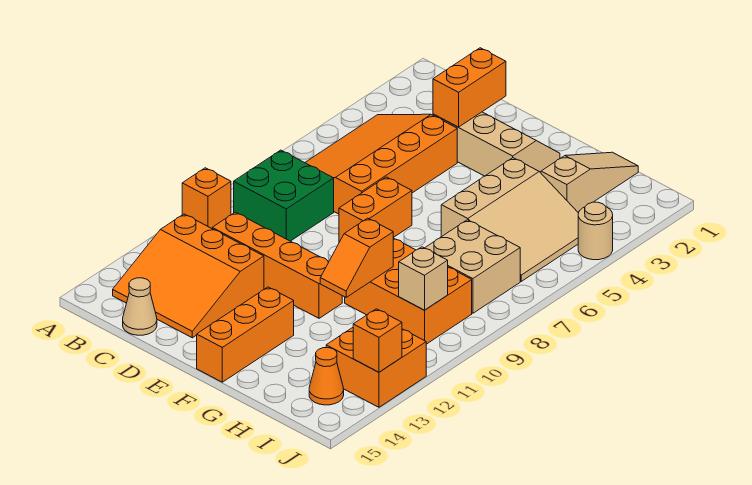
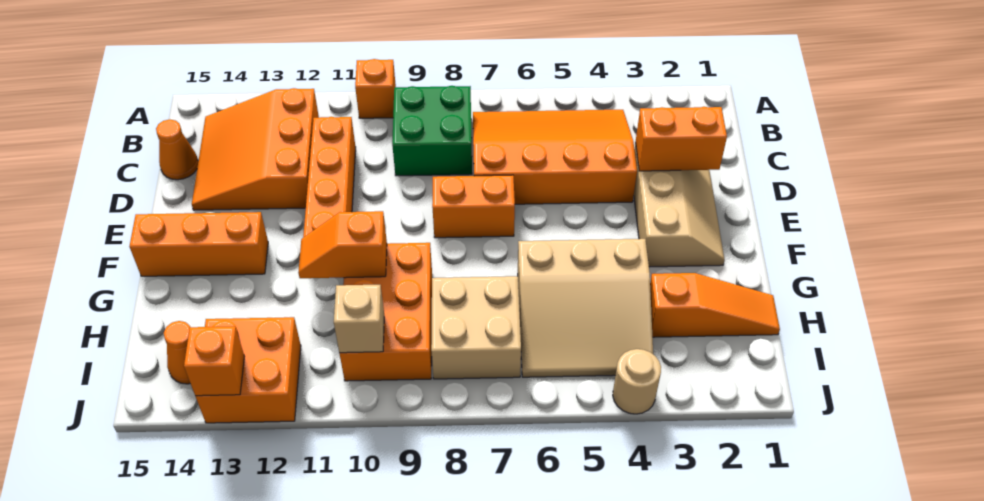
tan 1x1 cone [123,278,157,335] -> orange 1x1 cone [156,120,198,180]
tan 1x3 slope [541,152,638,212] -> orange 1x3 slope [650,273,780,337]

